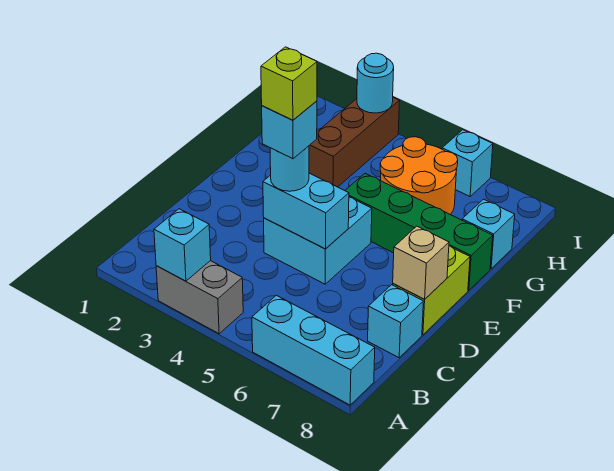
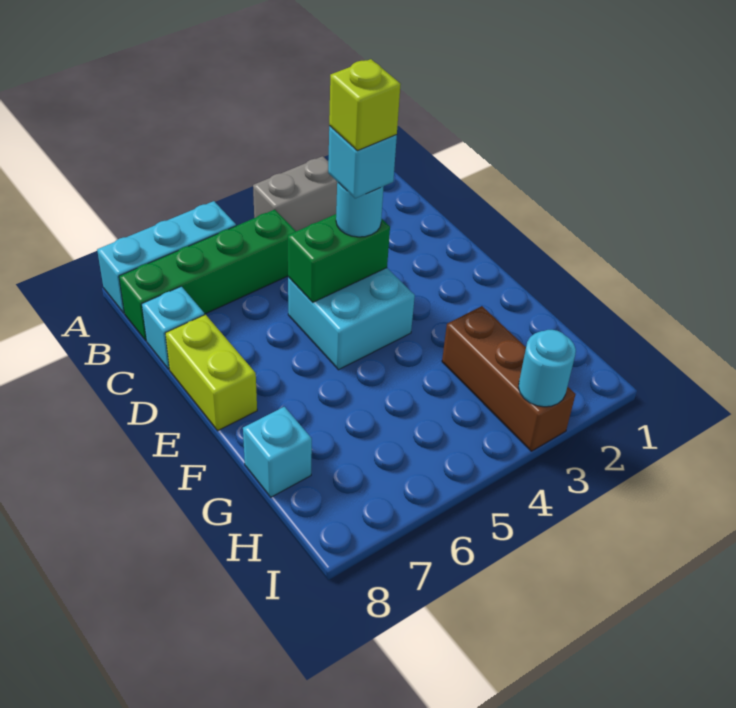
cyan 1x1 brick [154,209,211,281] -> none
cyan 1x2 brick [263,173,349,249] -> green 1x2 brick [288,214,390,302]
tan 1x1 brick [393,226,449,299] -> none
green 1x4 brick [345,173,493,290] -> green 1x4 brick moved to [119,210,296,341]
orange 2x2 round brick [380,137,458,215] -> none
cyan 1x1 brick [442,130,493,196] -> none

